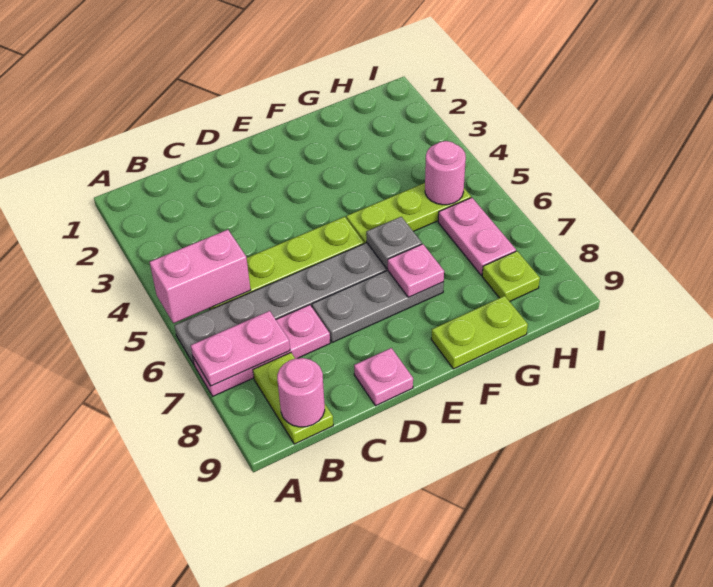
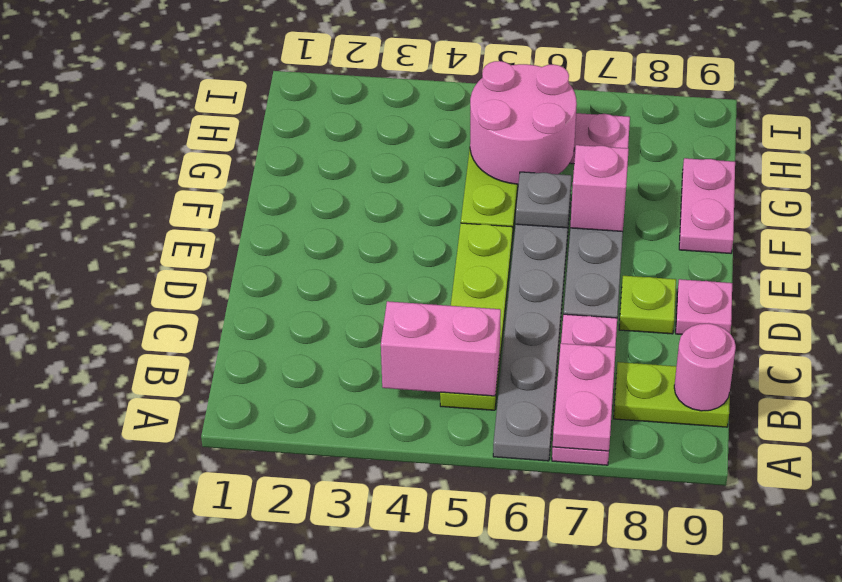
pink 1x2 brick [150,230,251,323] -> pink 1x2 brick turned to [381,301,501,396]
pink 1x1 plate [387,244,444,297] -> pink 1x1 brick [570,145,629,232]
lime 1x2 plate [431,296,528,369] -> pink 1x2 plate [679,158,735,253]
pink 1x1 round brick [425,141,466,205] -> pink 2x2 round brick [470,61,577,184]
lime 1x1 plate [482,251,540,302] -> lime 1x1 plate moved to [619,276,676,334]

